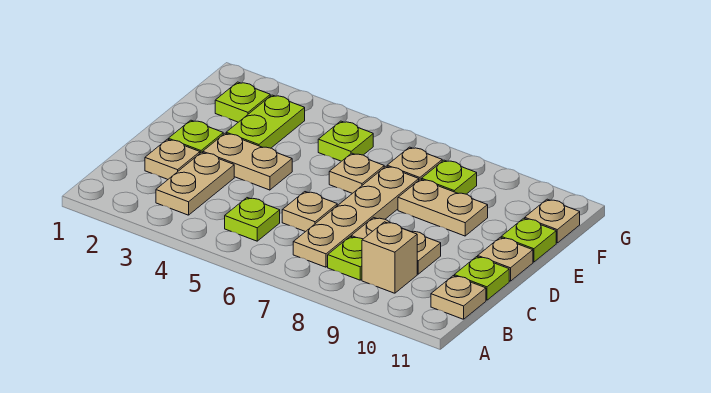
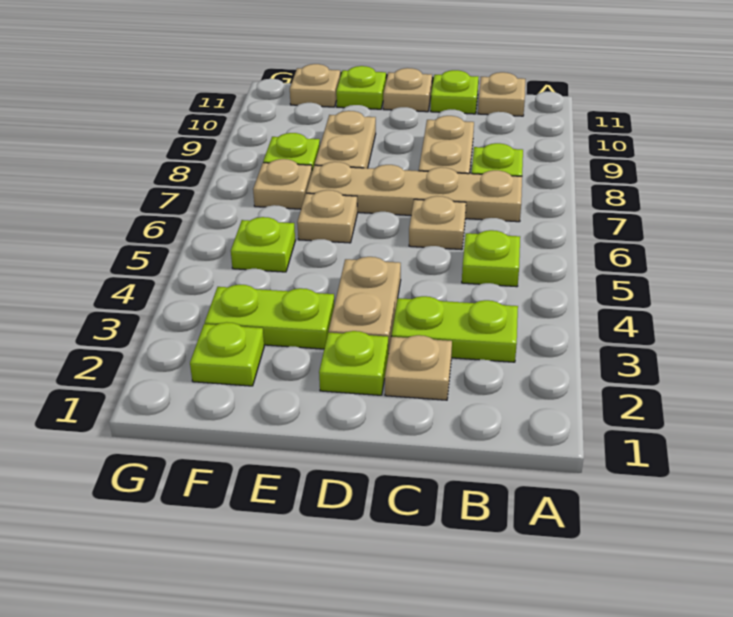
tan 1x2 plate [156,152,234,215] -> lime 1x2 plate [392,296,518,362]
tan 1x1 brick [362,222,417,293] -> none

